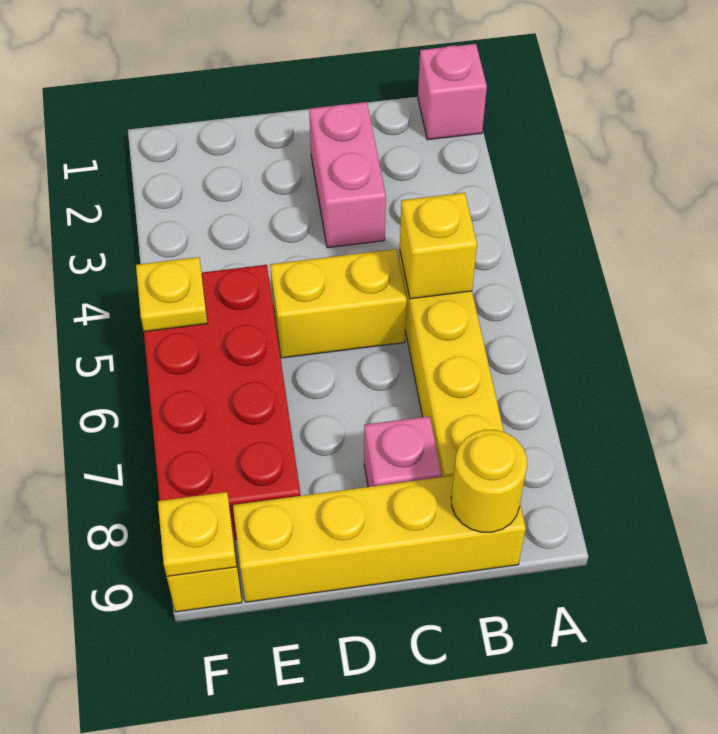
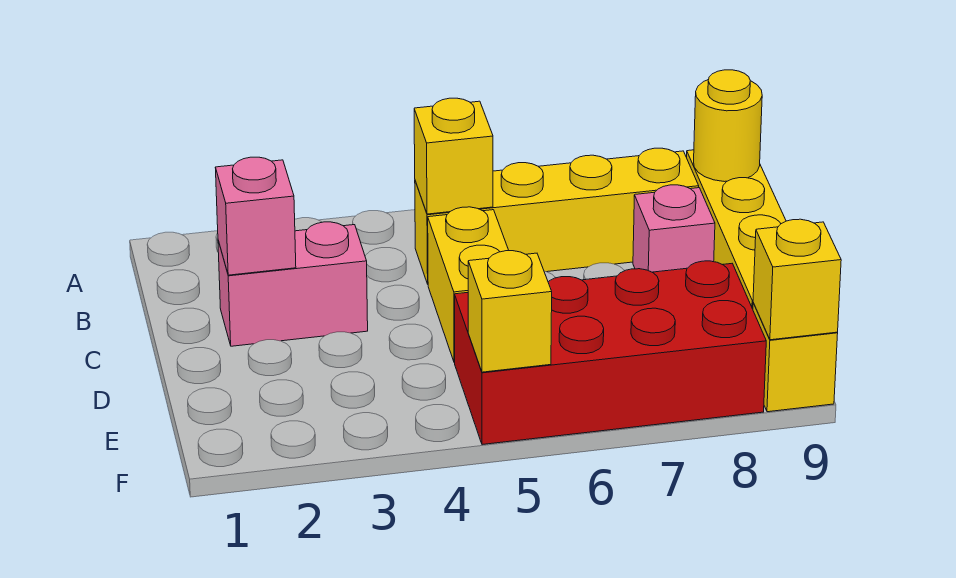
pink 1x1 brick [418,44,487,140] -> pink 1x1 brick moved to [215,157,296,275]
yellow 1x1 plate [136,257,208,332] -> yellow 1x1 brick [468,251,552,372]
yellow 1x1 plate [158,492,237,576] -> yellow 1x1 brick [753,219,841,340]

